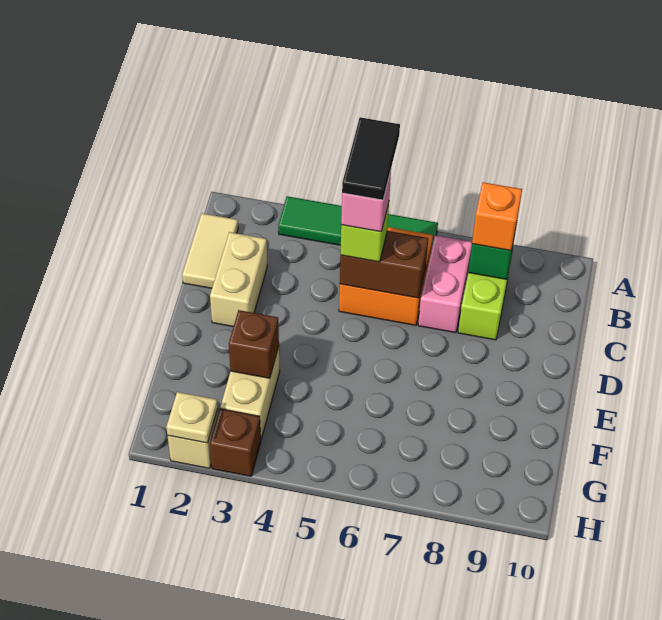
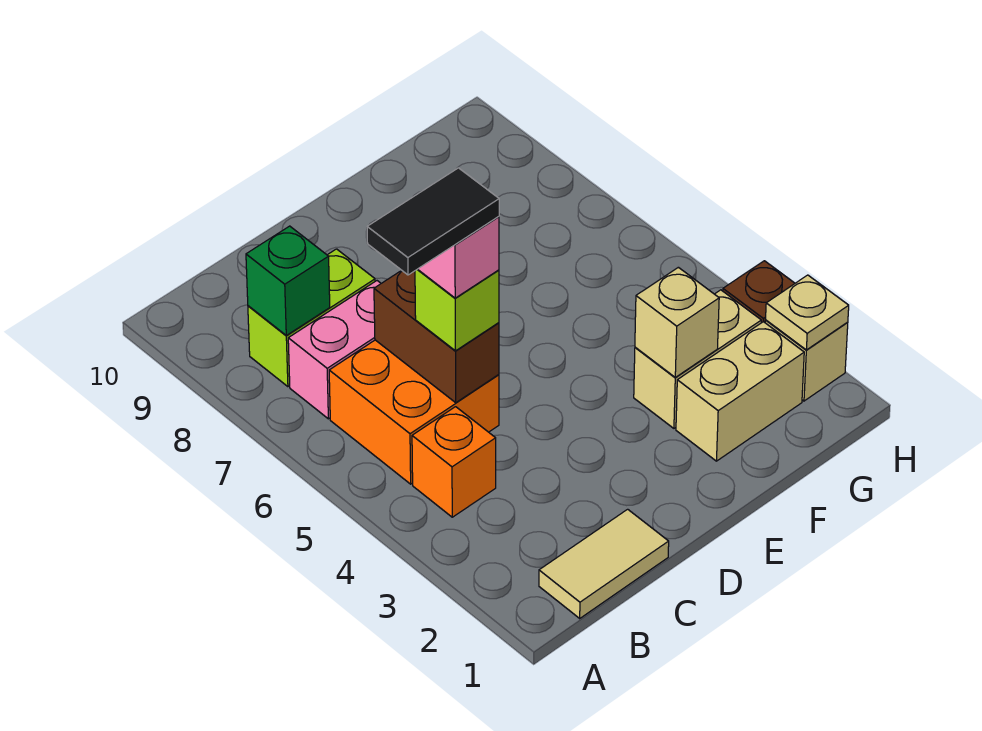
green 1x4 tile [278,196,438,246] -> none
orange 1x1 brick [472,182,522,251] -> orange 1x1 brick moved to [412,407,496,517]
tan 1x2 brick [210,232,267,327] -> tan 1x2 brick moved to [676,322,804,461]
brown 1x1 brick [229,310,279,378] -> tan 1x1 brick [635,267,719,377]

